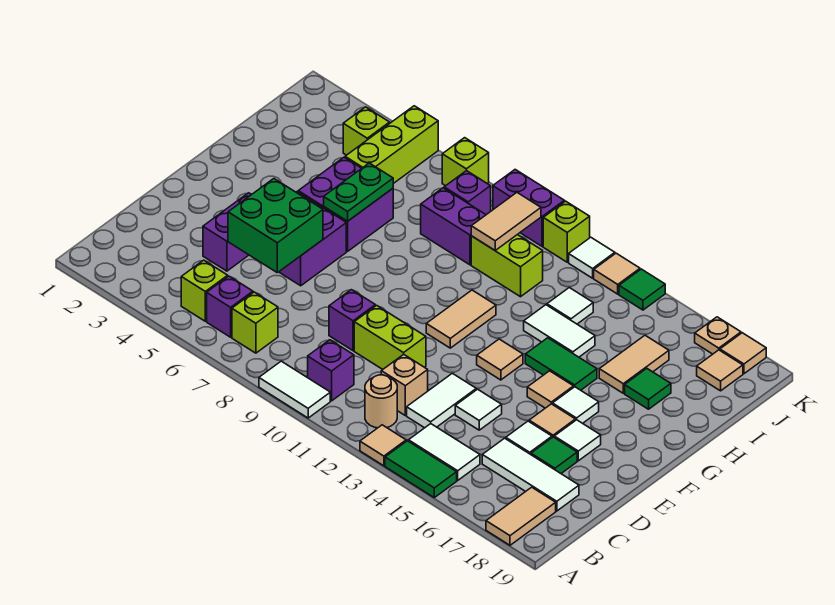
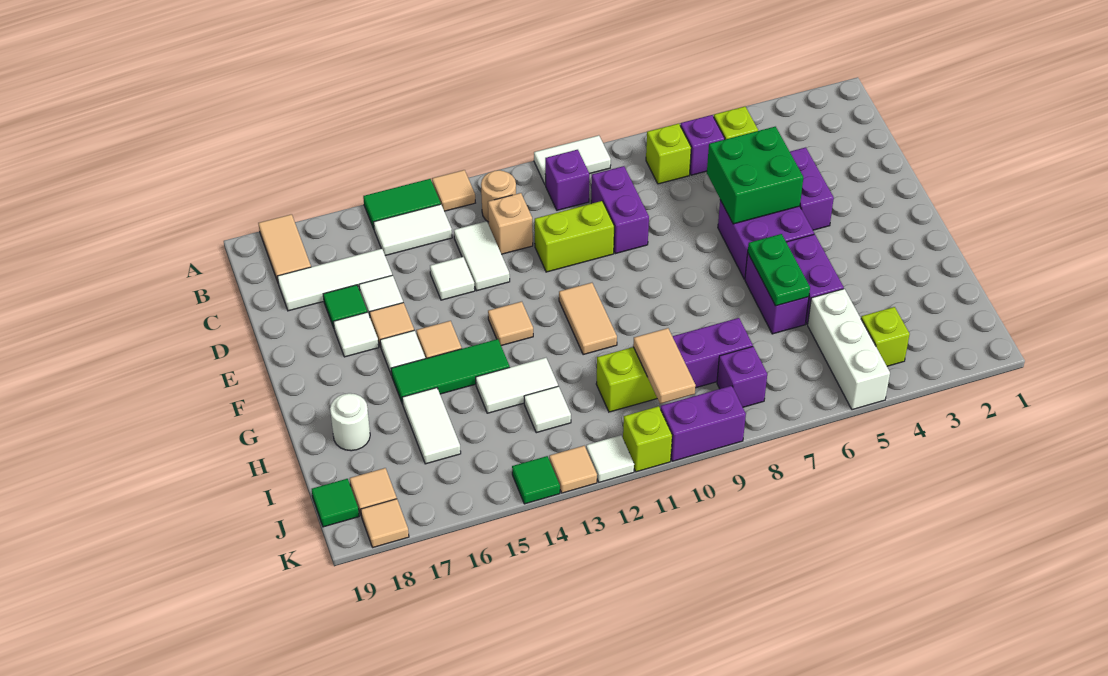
purple 1x1 brick [329,290,375,351] -> purple 1x2 brick [591,166,649,254]
green 1x2 tile [525,338,597,390] -> green 1x3 tile [391,339,510,404]
tan 1x2 tile [599,335,669,393] -> white 1x2 tile [402,388,461,464]
green 1x1 tile [625,368,671,409] -> green 1x1 tile moved to [312,479,359,527]
none -> white 1x1 round brick [330,393,370,451]
lime 1x3 brick [345,106,438,184] -> white 1x3 brick [808,289,890,410]
lime 1x1 brick [442,138,489,186] -> none
tan 1x1 plate [695,317,741,354] -> none

